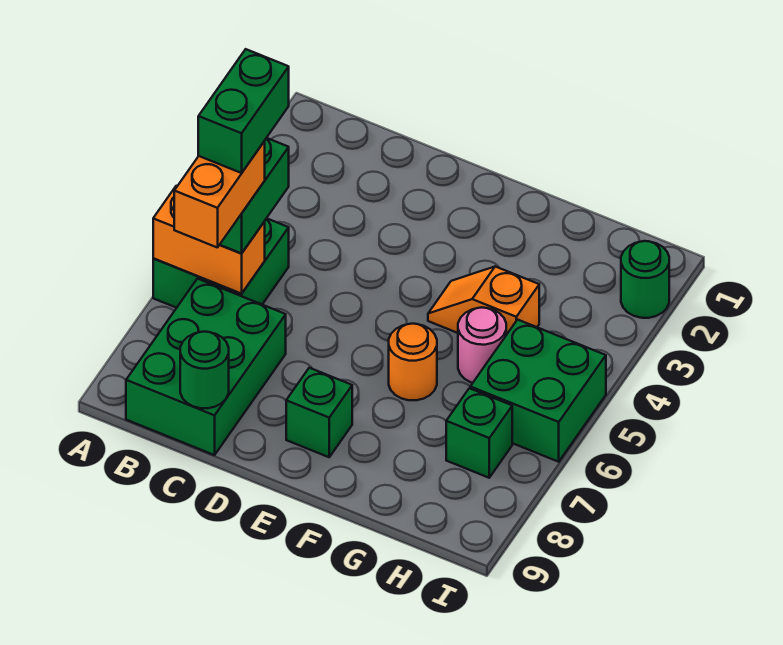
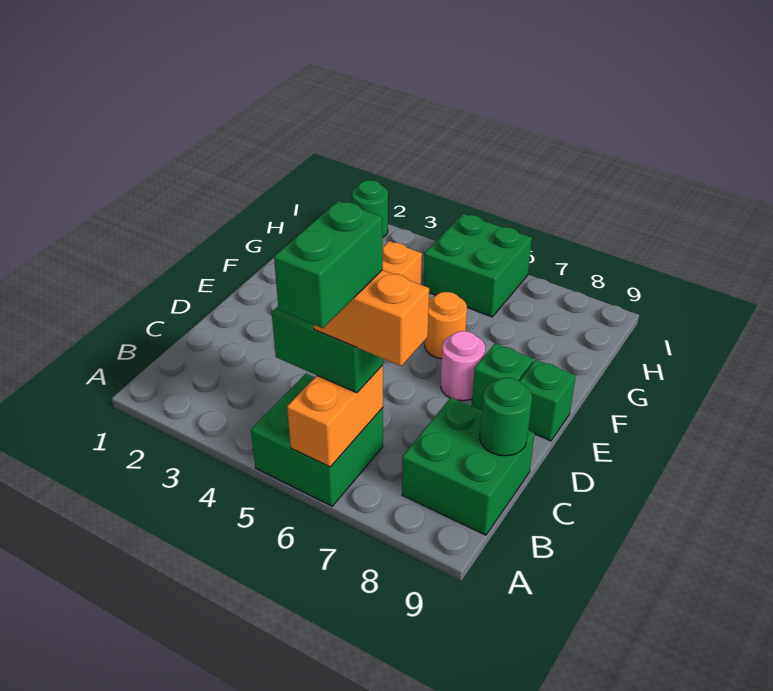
green 1x2 brick [198,49,289,173] -> green 1x2 brick turned to [274,201,383,328]
green 2x3 brick [126,279,286,455] -> green 2x2 brick [402,398,535,535]
pink 1x1 round brick [458,307,506,383] -> pink 1x1 round brick moved to [441,331,485,401]
green 1x1 brick [446,388,512,478] -> green 1x1 brick moved to [519,360,576,441]

